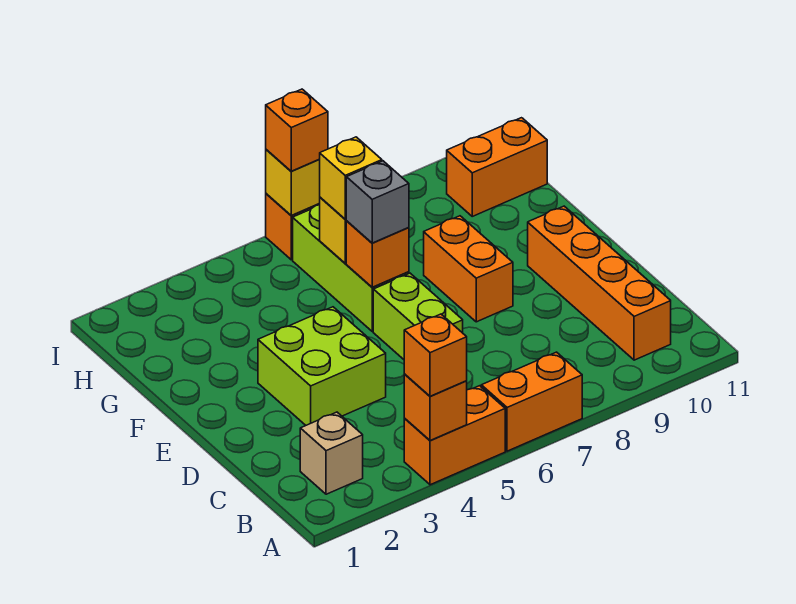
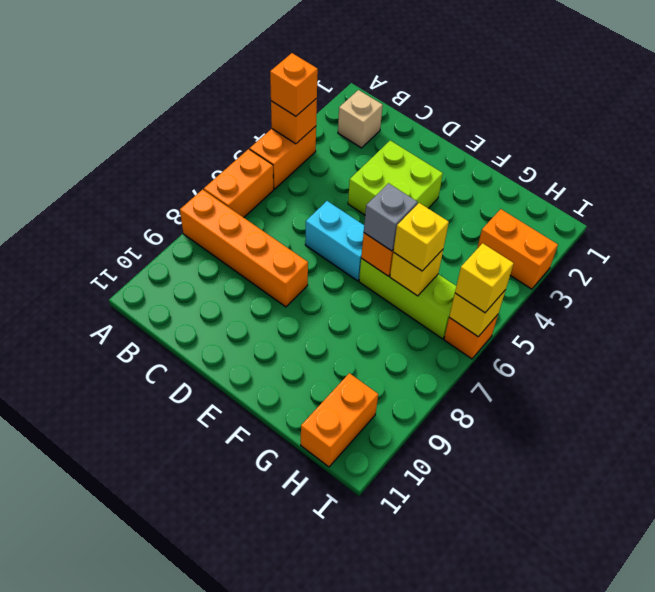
orange 1x4 brick [528,206,671,360] -> orange 1x4 brick moved to [180,189,308,307]
lime 1x2 brick [373,273,463,359] -> cyan 1x2 brick [305,201,364,281]
orange 1x2 brick [424,216,513,322] -> orange 1x2 brick moved to [477,209,558,289]
orange 1x1 brick [266,89,328,171] -> yellow 1x1 brick [455,243,514,313]

